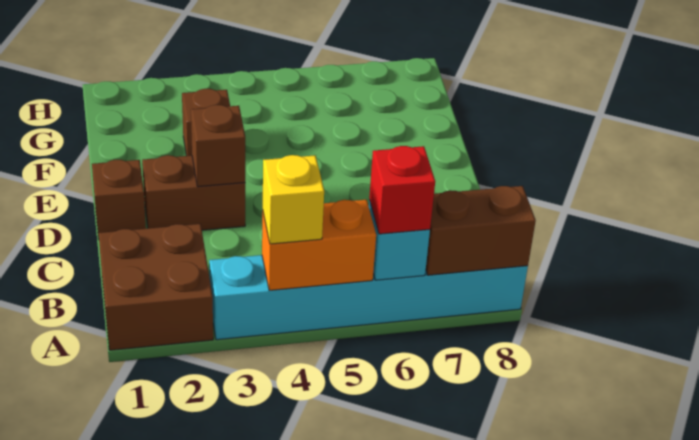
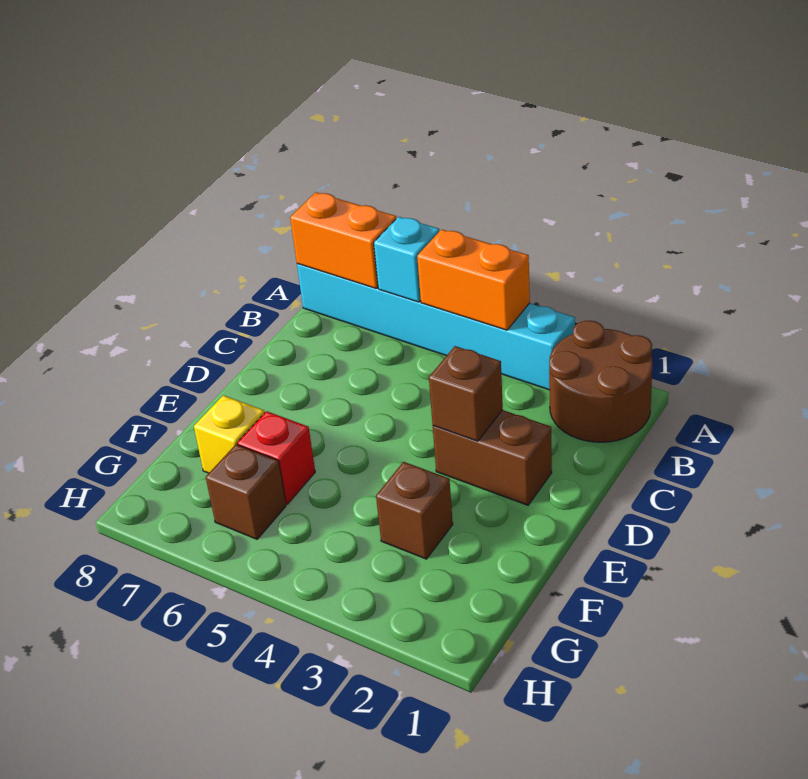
brown 2x2 brick [99,224,213,350] -> brown 2x2 round brick [549,321,653,442]
yellow 1x1 brick [263,155,324,244] -> yellow 1x1 brick moved to [194,395,265,473]
red 1x1 brick [369,146,435,234] -> red 1x1 brick moved to [237,411,315,504]
brown 1x2 brick [426,186,536,275] -> orange 1x2 brick [290,192,397,288]
brown 1x1 brick [92,160,146,239] -> brown 1x1 brick moved to [206,444,286,539]

